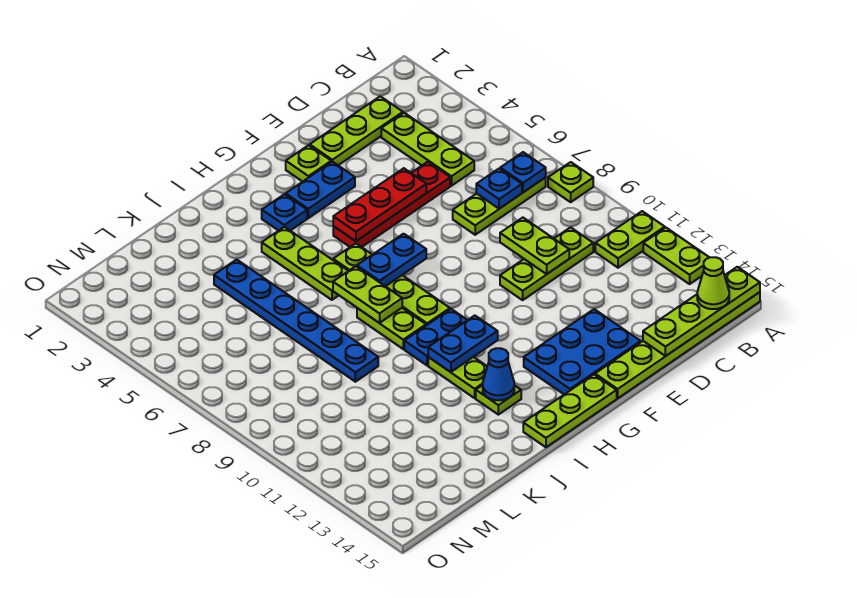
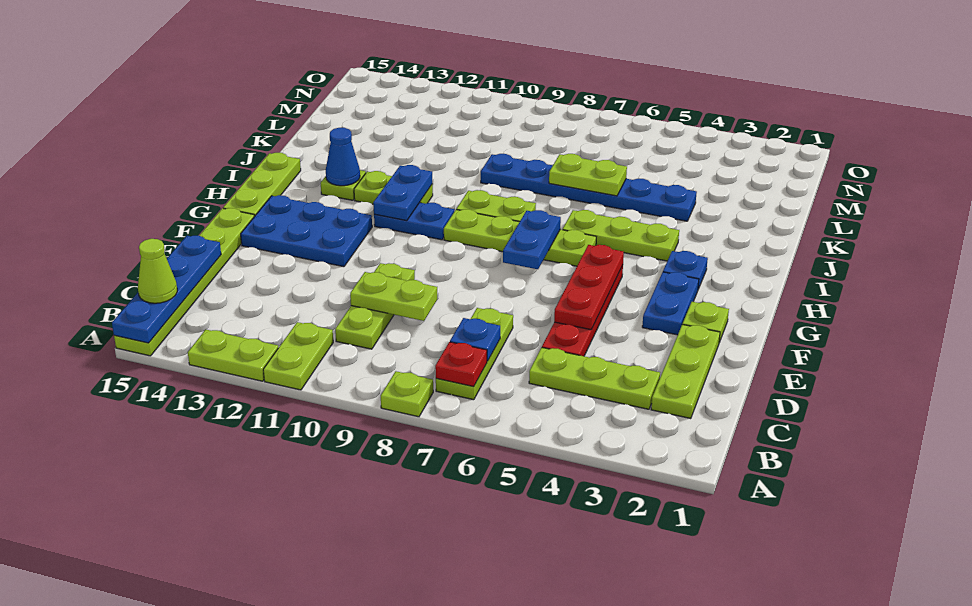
lime 1x4 plate [643,267,760,356] -> blue 1x4 plate [112,236,221,343]
blue 1x1 plate [500,152,546,192] -> red 1x1 plate [435,342,487,387]
blue 2x3 plate [524,309,641,394] -> blue 2x3 plate turned to [241,195,372,267]
blue 1x2 plate [404,309,467,365] -> blue 1x2 plate turned to [374,203,454,240]
lime 1x2 plate [333,266,402,323] -> lime 1x2 plate moved to [549,154,627,196]

